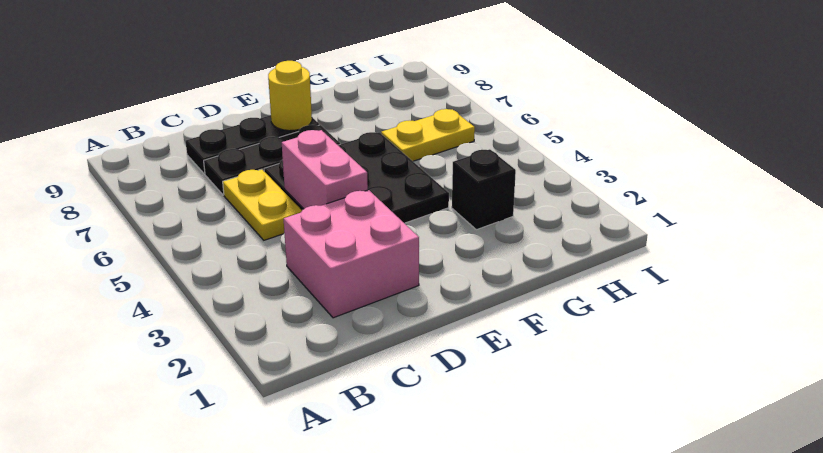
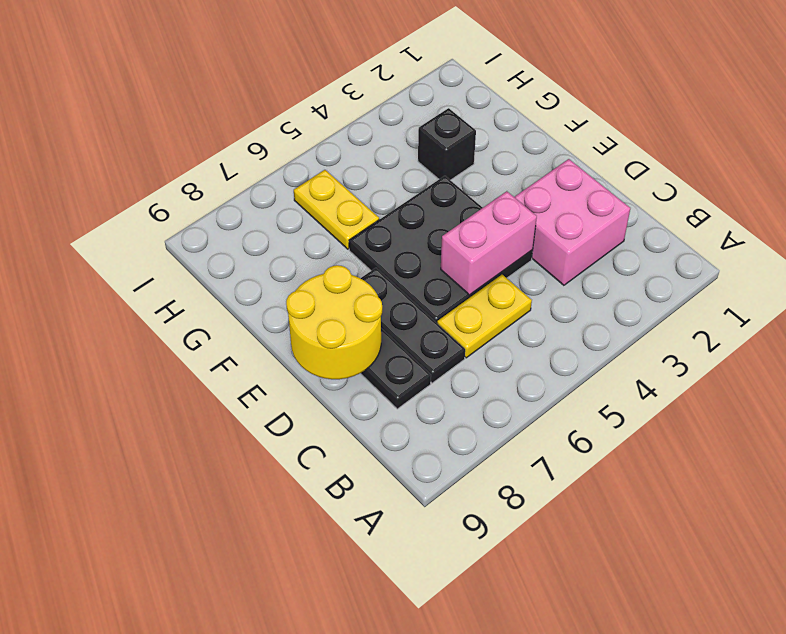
yellow 1x1 round brick [268,61,312,131] -> yellow 2x2 round brick [286,265,382,379]

